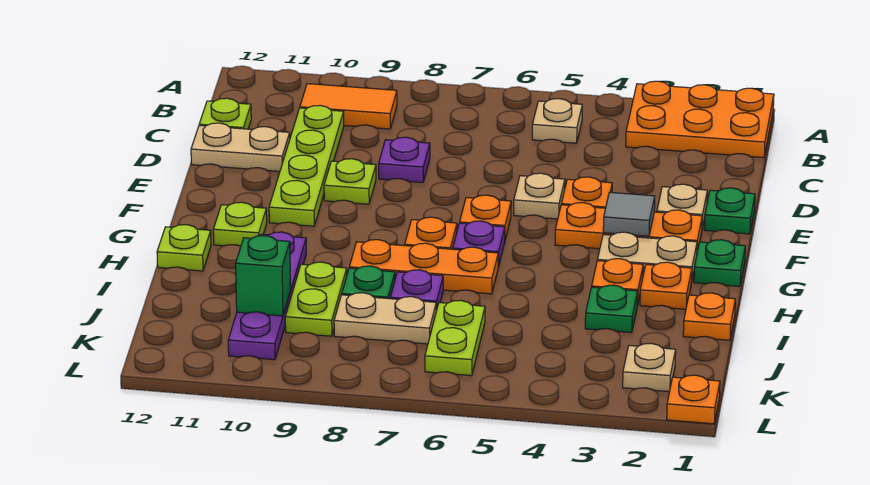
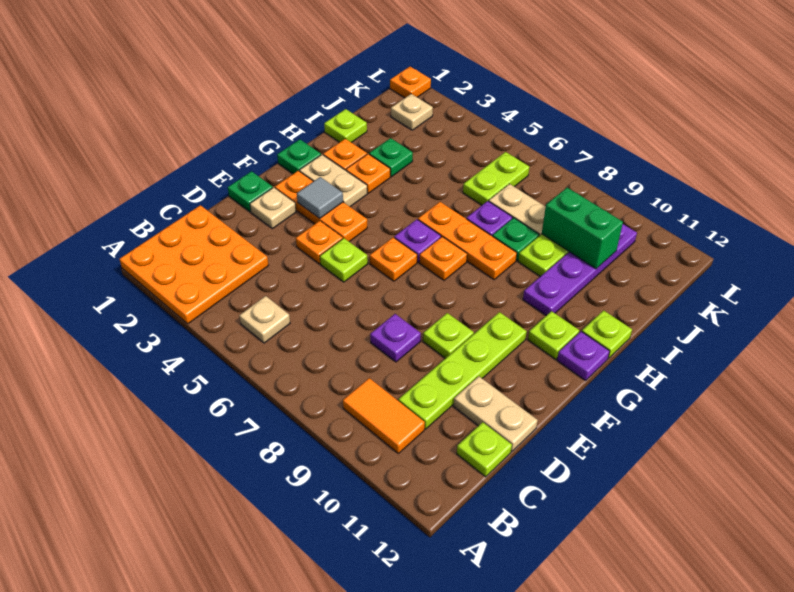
orange 2x3 plate [626,81,774,158] -> orange 3x3 plate [119,205,269,324]
tan 1x1 plate [514,173,565,219] -> lime 1x1 plate [320,238,368,282]
none -> purple 1x1 plate [557,332,610,381]
orange 1x1 plate [683,293,735,340] -> lime 1x1 plate [324,109,367,142]
green 1x1 brick [236,236,291,316] -> green 1x2 brick [542,188,623,269]

